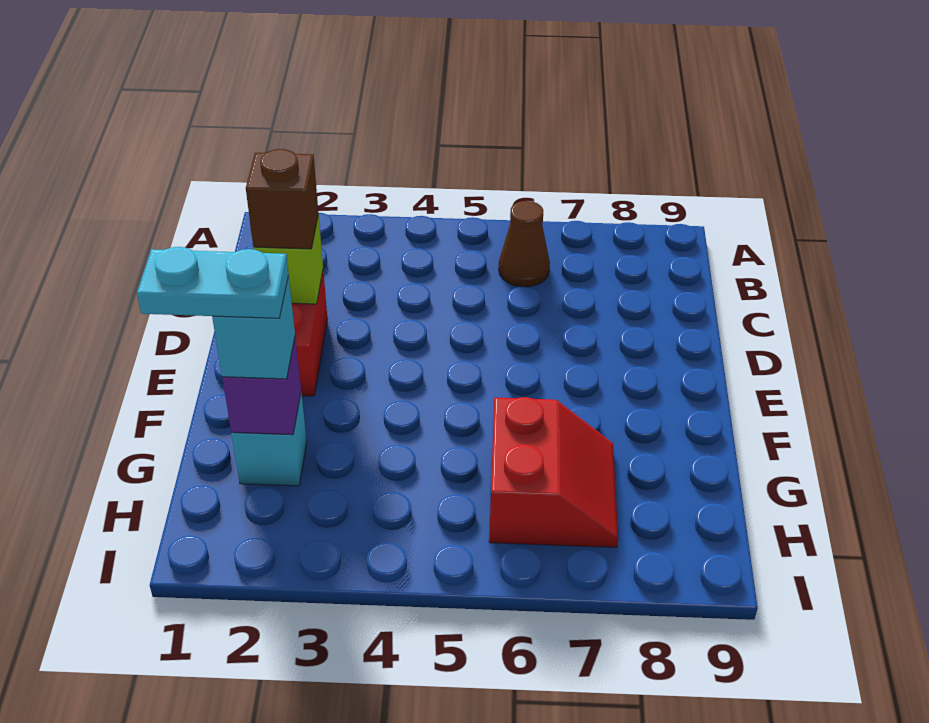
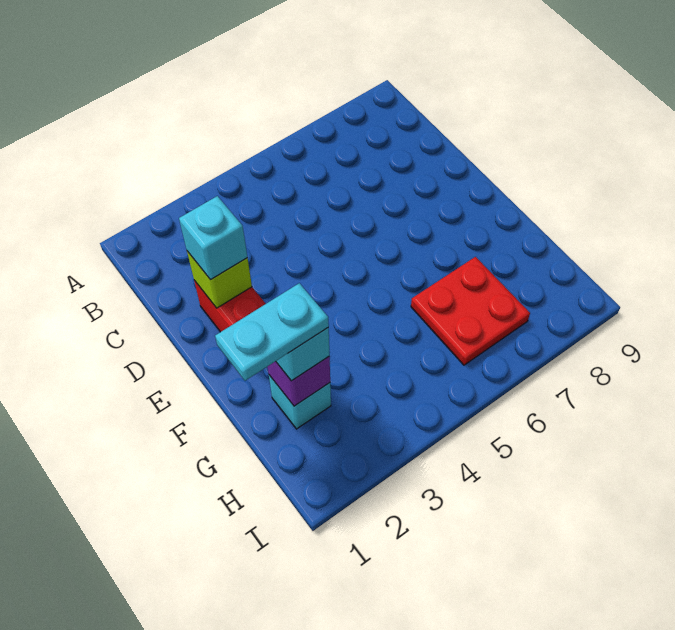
brown 1x1 cone [499,201,550,287] -> none
brown 1x1 brick [246,149,319,249] -> cyan 1x1 brick [179,196,247,280]
red 2x2 slope [489,397,618,547] -> red 2x2 plate [411,257,530,365]

